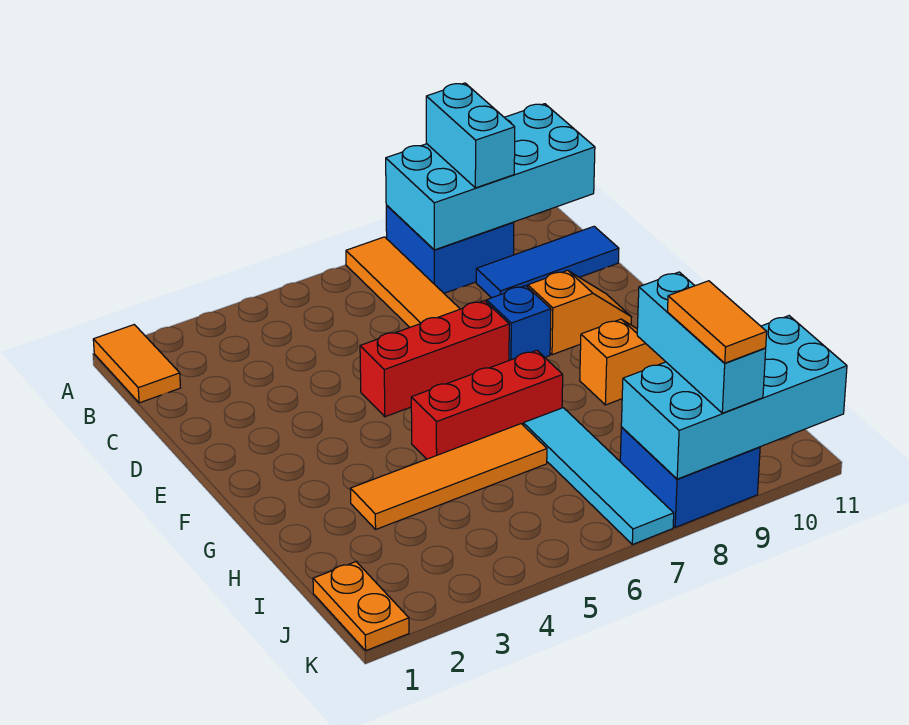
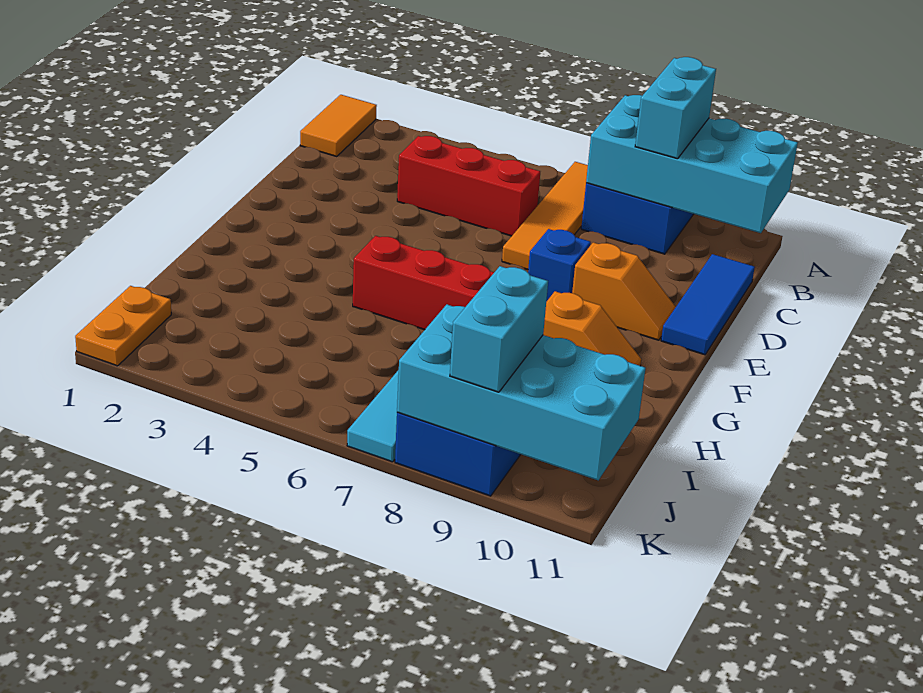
blue 1x3 tile [476,226,619,298] -> blue 1x3 tile turned to [661,254,755,355]
red 1x3 brick [360,301,509,417] -> red 1x3 brick moved to [397,136,540,236]
orange 1x4 tile [350,424,547,529] -> none
cyan 1x3 brick [637,272,766,413] -> cyan 1x2 brick [450,266,548,392]
orange 1x2 tile [667,281,767,363] -> none

